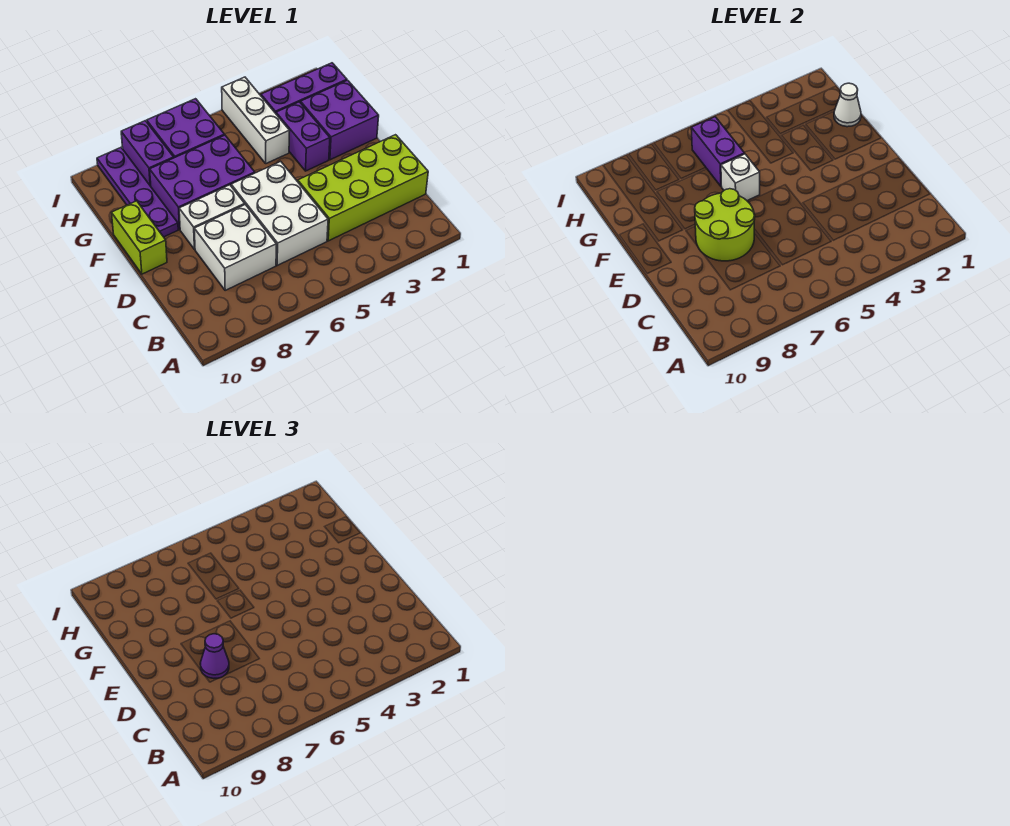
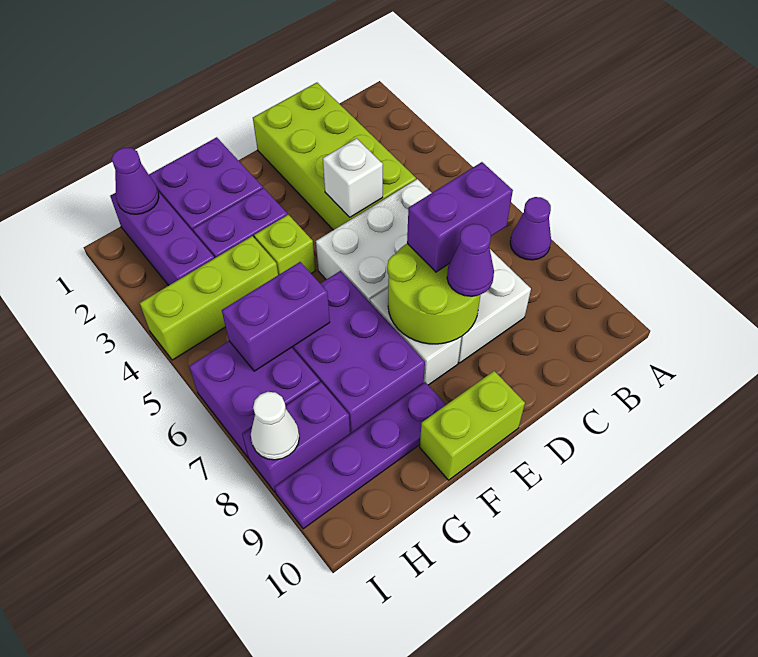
none -> purple 1x1 cone [510,197,551,260]
none -> purple 1x2 brick [407,162,513,272]
none -> lime 1x1 brick [254,215,316,275]
white 1x1 brick [721,154,760,201] -> white 1x1 brick moved to [323,138,383,217]
white 1x1 cone [834,83,861,127] -> white 1x1 cone moved to [251,392,299,460]
white 1x3 brick [222,77,290,164] -> lime 1x3 brick [140,236,278,360]
none -> purple 1x1 cone [112,148,159,214]

